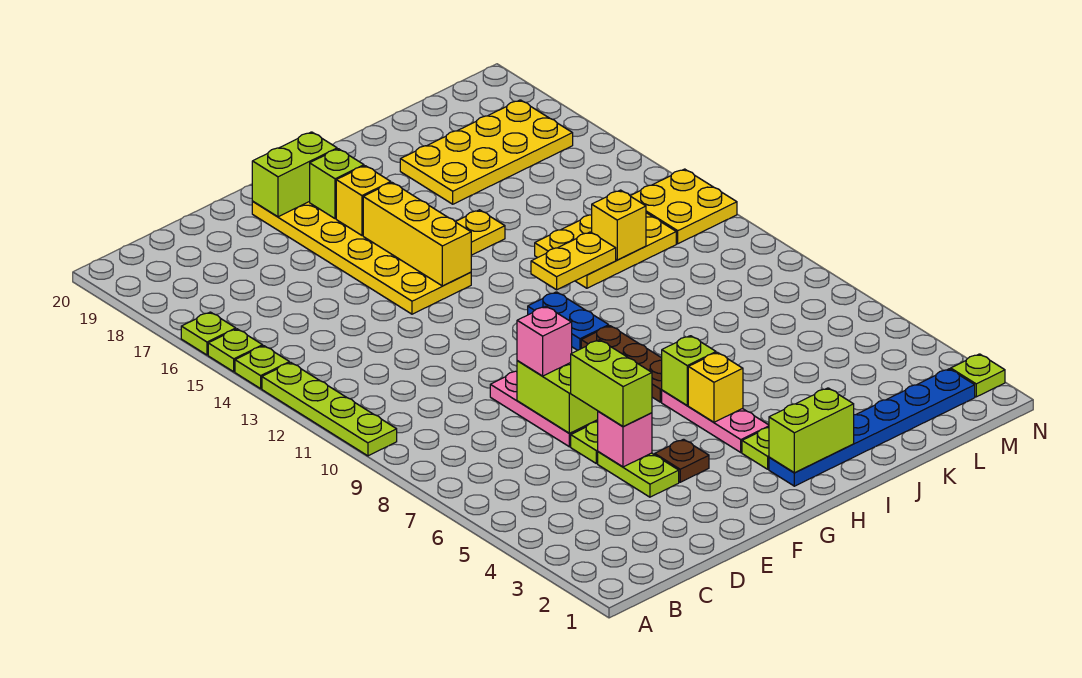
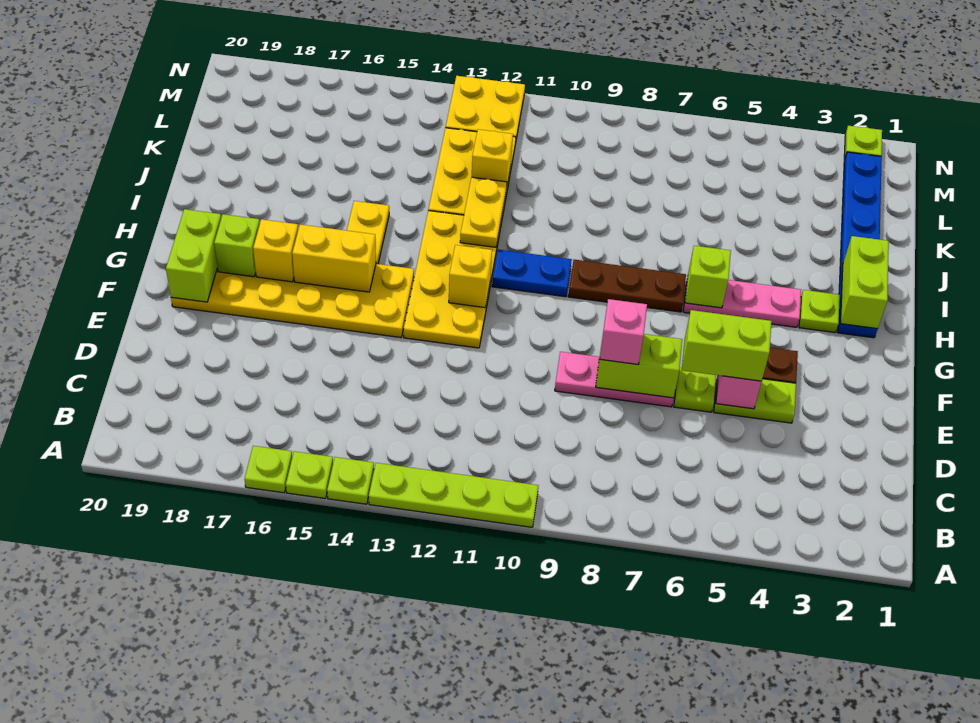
yellow 1x3 brick [363,183,471,286] -> yellow 1x2 brick [292,224,376,292]
yellow 1x1 brick [688,352,743,422] -> yellow 1x1 brick moved to [449,245,492,308]
yellow 2x4 plate [400,100,573,204] -> yellow 2x4 plate moved to [403,211,501,348]

